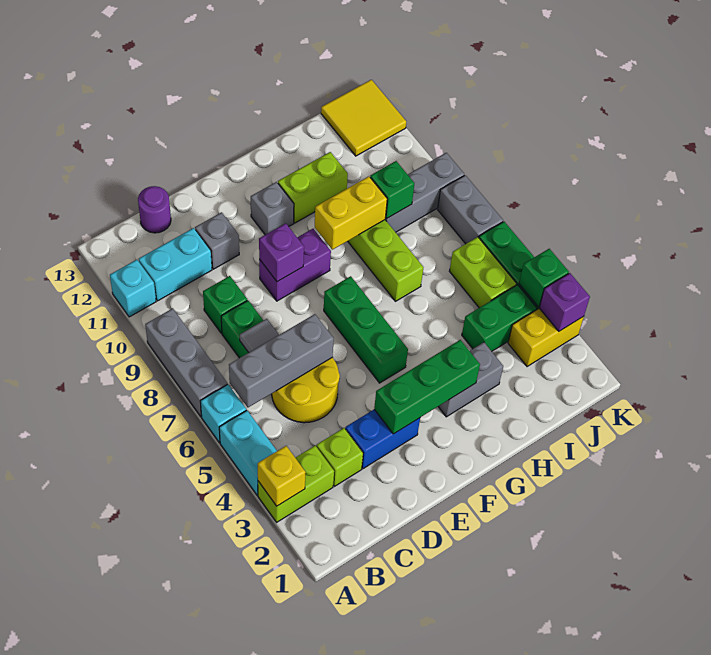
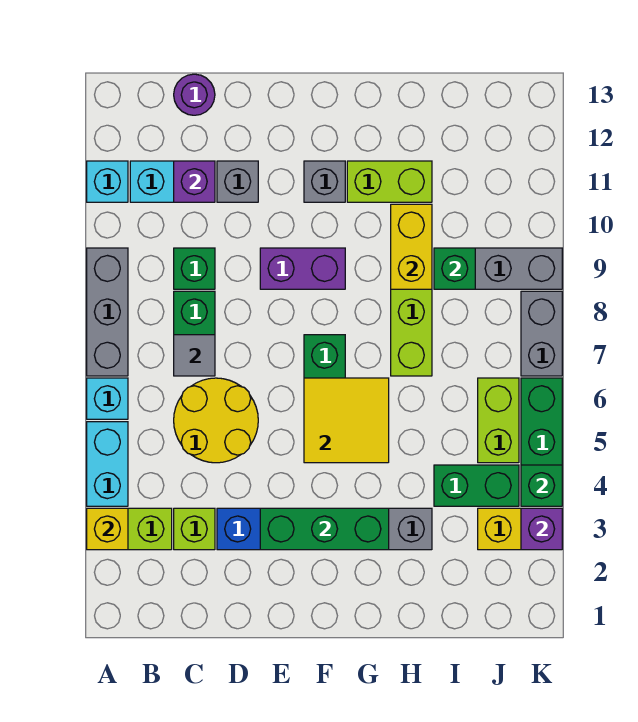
grey 1x3 brick [229,314,334,407] -> none
purple 1x1 brick [259,223,304,282] -> purple 1x1 brick moved to [174,161,215,202]
yellow 1x2 brick [315,176,387,250] -> yellow 1x2 brick turned to [391,204,432,289]
yellow 2x2 tile [321,80,406,156] -> yellow 2x2 tile moved to [304,378,389,463]

